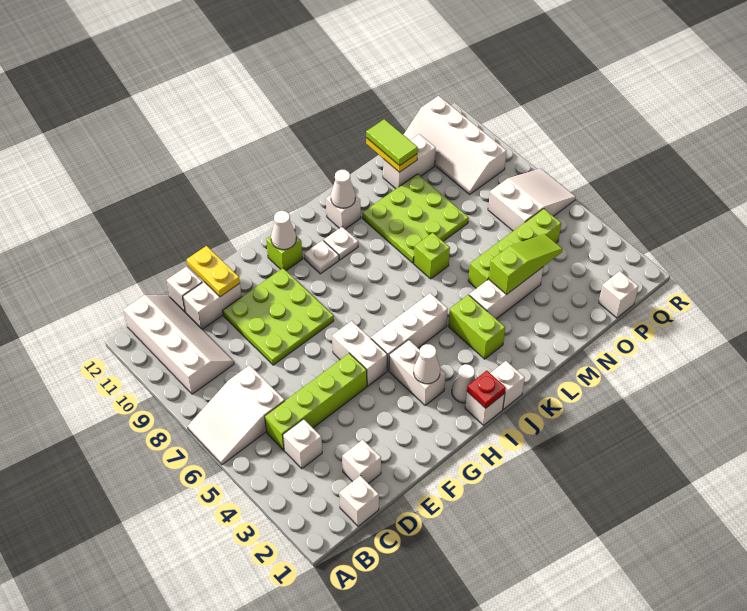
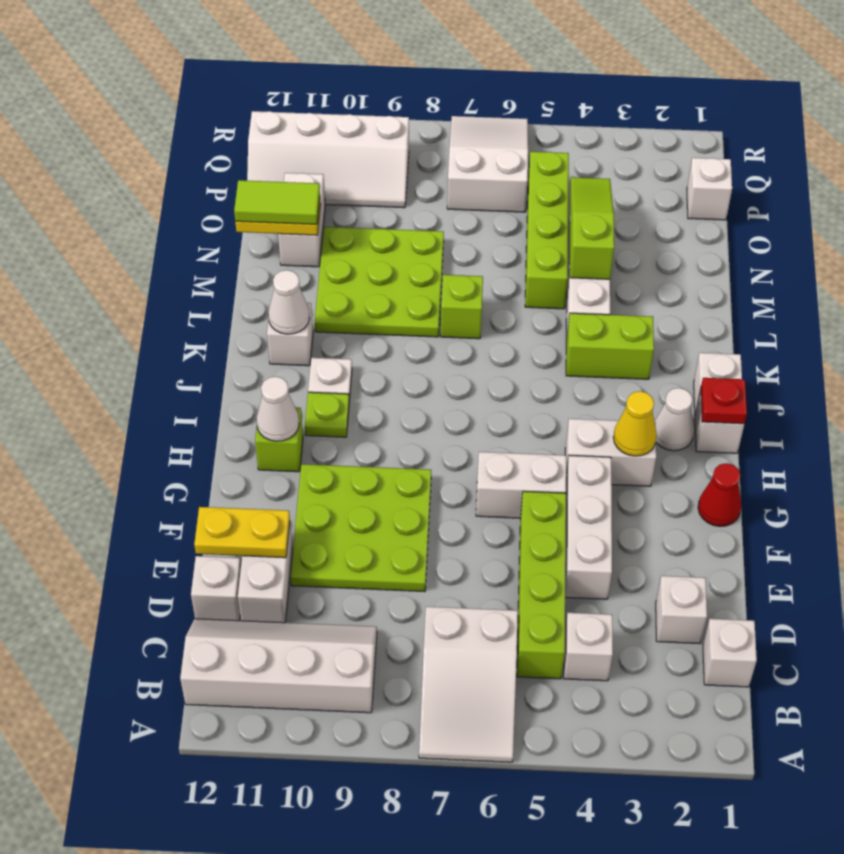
none -> red 1x1 cone [698,463,741,526]
white 1x1 cone [414,344,440,384] -> yellow 1x1 cone [613,391,657,456]
white 1x3 brick [371,293,448,371] -> white 1x3 brick moved to [565,455,612,599]
white 1x1 plate [304,240,339,274] -> lime 1x1 plate [305,392,349,437]

